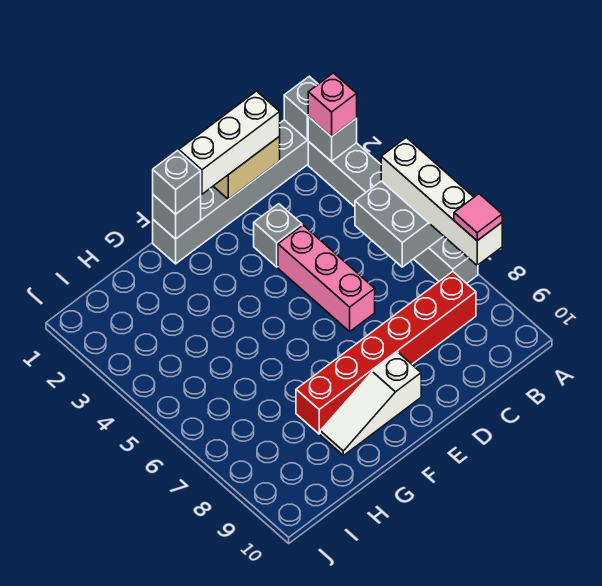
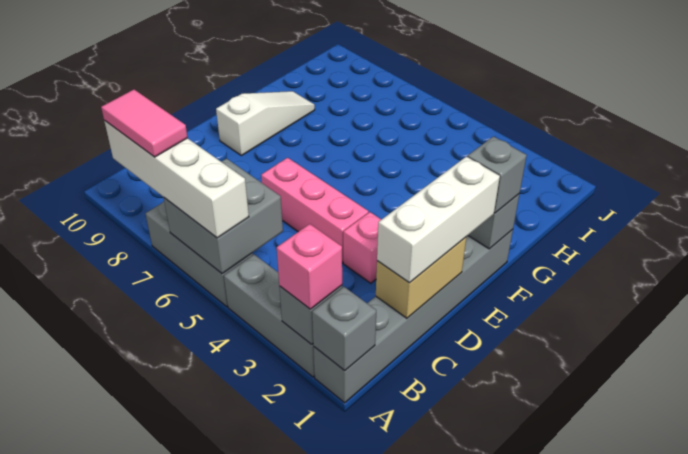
pink 1x1 tile [454,194,502,241] -> pink 1x2 tile [101,90,188,157]
red 1x6 brick [296,272,476,434] -> none
grey 1x1 brick [254,204,302,267] -> pink 1x1 brick [343,212,381,283]

